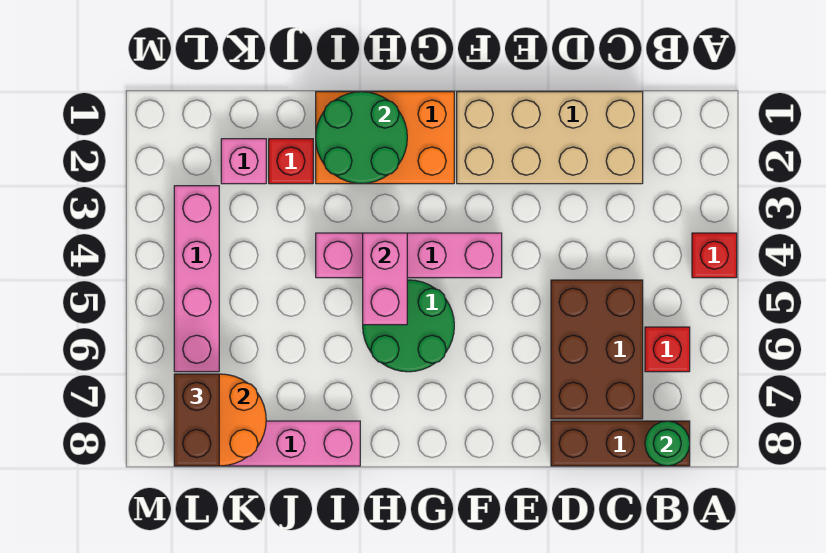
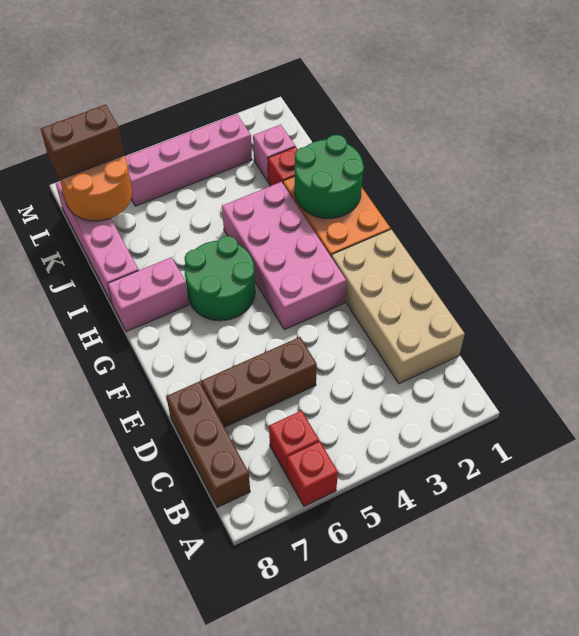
red 1x1 brick [692,233,737,278] -> red 1x1 brick moved to [287,442,338,506]
green 1x1 round brick [645,421,690,466] -> none
brown 2x3 brick [551,280,643,419] -> brown 1x3 brick [201,337,317,427]
pink 1x4 brick [316,233,502,278] -> pink 2x4 brick [222,182,346,330]
pink 1x2 brick [363,233,407,325] -> pink 1x2 brick moved to [108,257,189,332]

